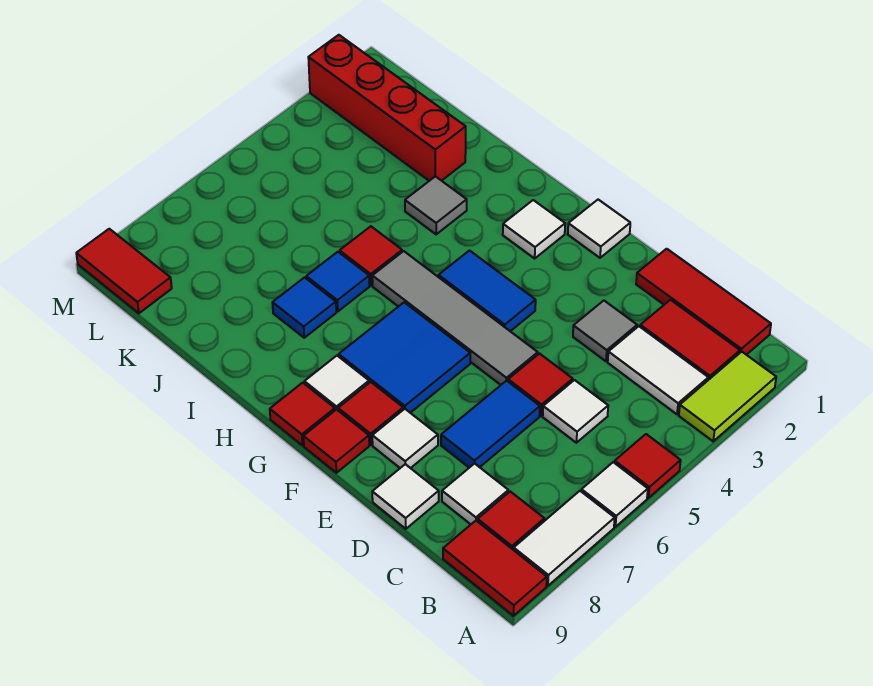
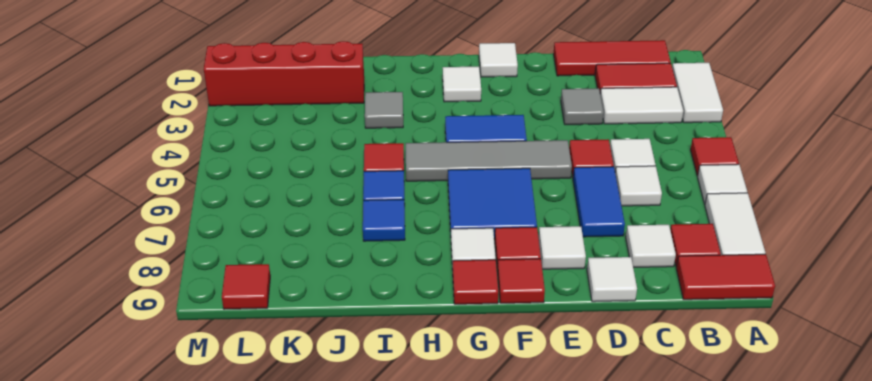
lime 1x2 tile [679,352,776,441] -> white 1x2 tile [672,63,723,123]
none -> white 1x1 tile [615,166,662,206]
red 1x2 tile [76,229,172,313] -> red 1x1 tile [222,264,270,309]

